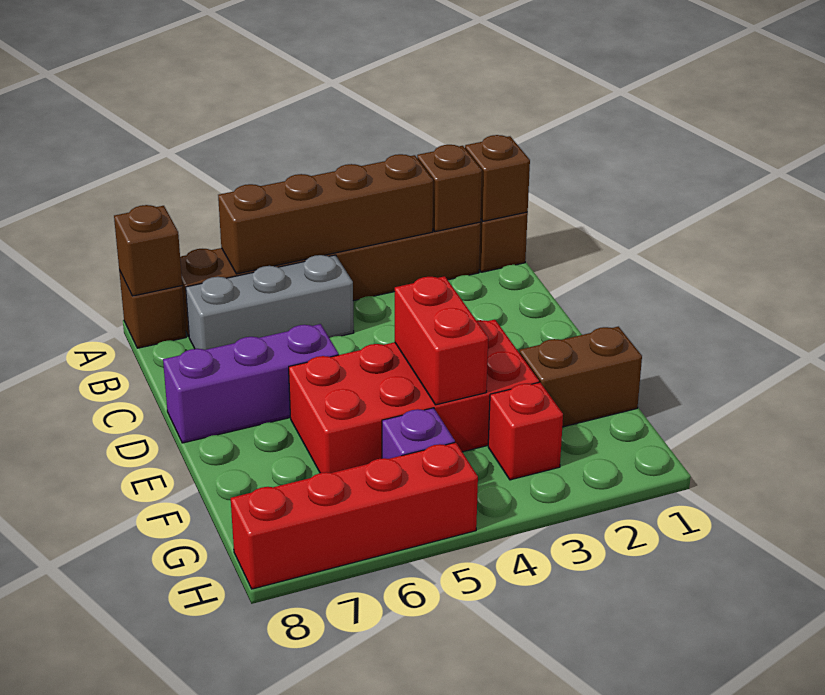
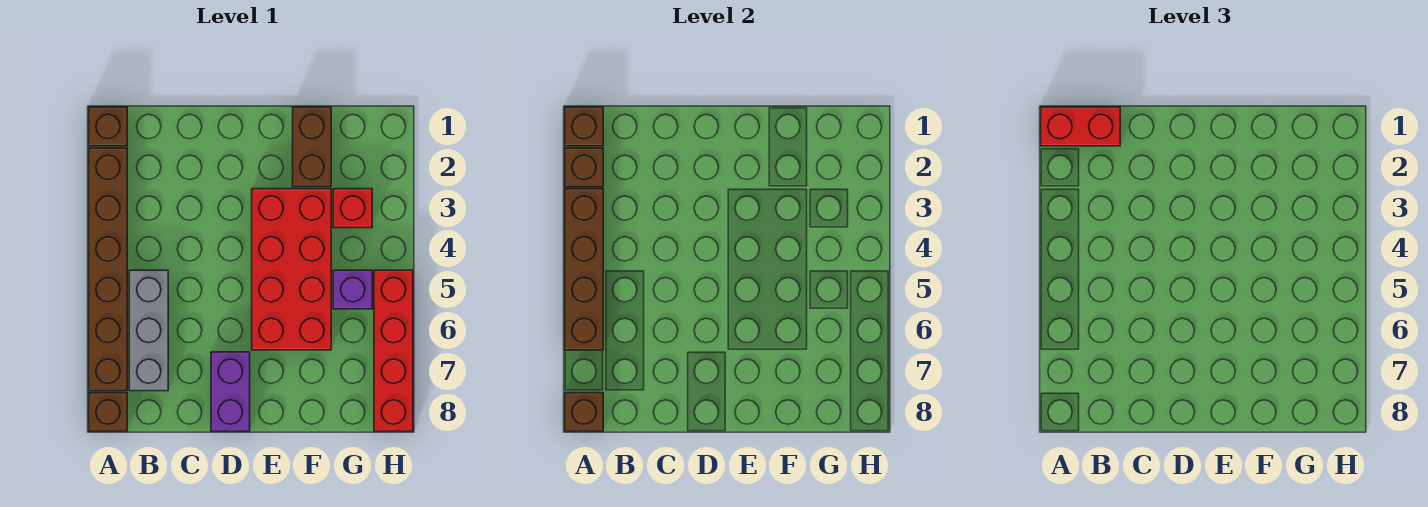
purple 1x3 brick [163,324,339,443] -> purple 1x2 brick [211,352,250,431]
red 1x2 brick [395,276,488,405] -> red 1x2 brick moved to [1041,107,1120,146]

